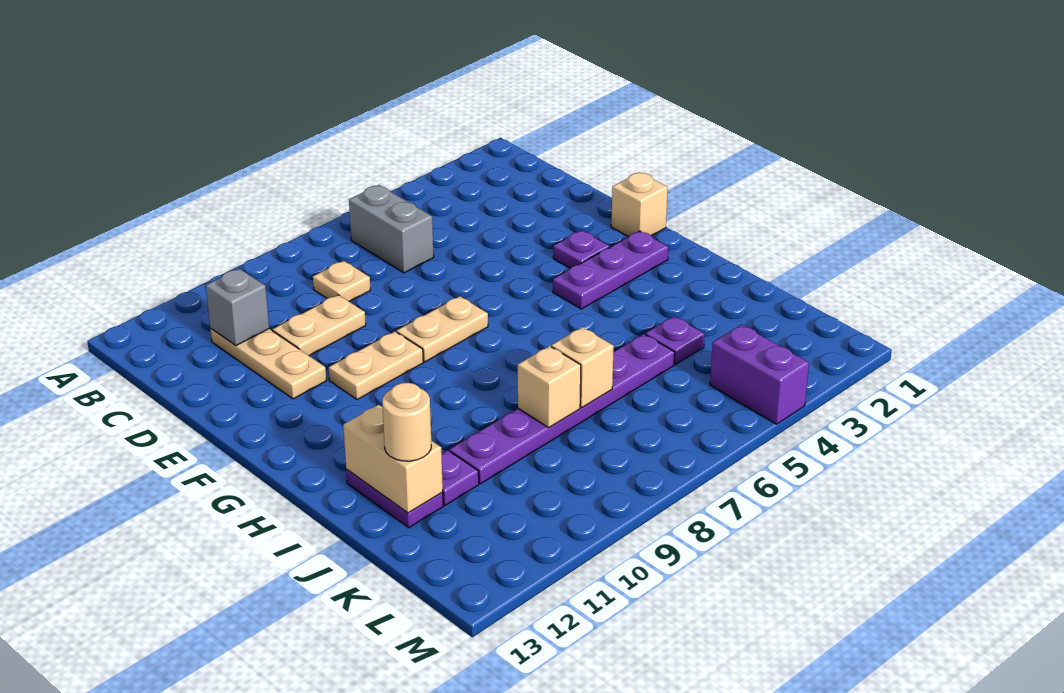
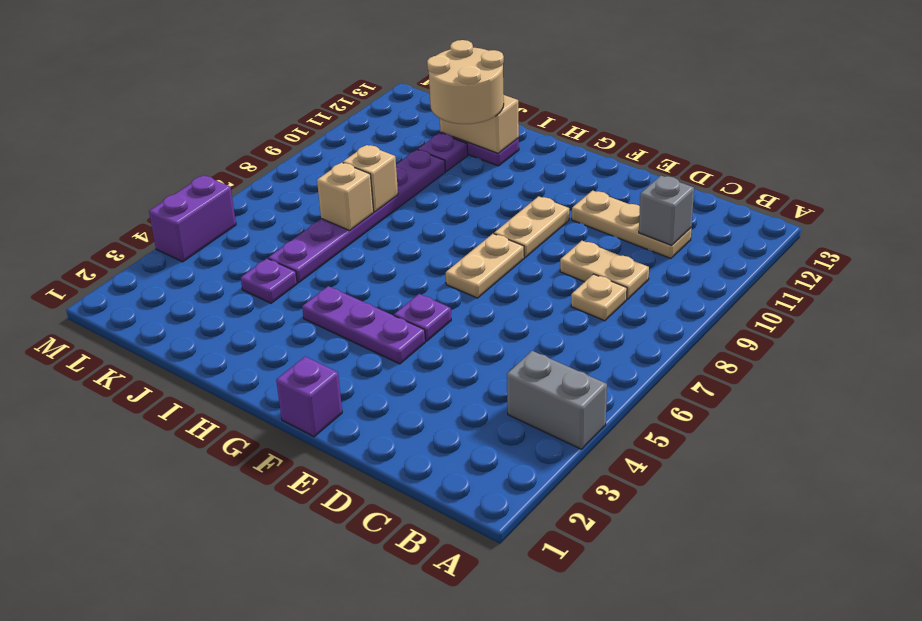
grey 1x2 brick [349,185,434,273] -> grey 1x2 brick moved to [507,351,607,449]
tan 1x2 plate [272,295,366,356] -> tan 1x2 plate turned to [560,241,649,299]
tan 1x1 brick [611,172,668,237] -> purple 1x1 brick [276,356,342,437]
purple 1x1 plate [553,230,610,268] -> purple 1x1 plate moved to [394,294,451,341]
purple 1x3 plate [553,231,668,309] -> purple 1x3 plate turned to [302,286,425,364]
tan 1x1 round brick [382,383,431,461] -> tan 2x2 round brick [427,40,504,124]
purple 1x2 brick [710,325,809,424] -> purple 1x2 brick turned to [149,175,236,262]

